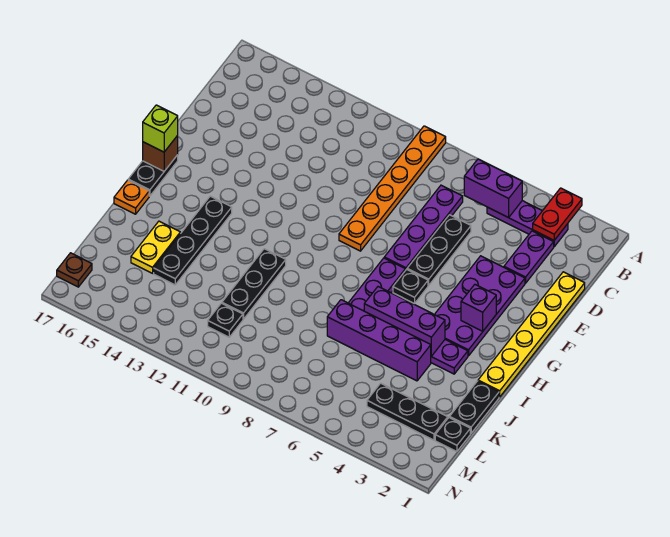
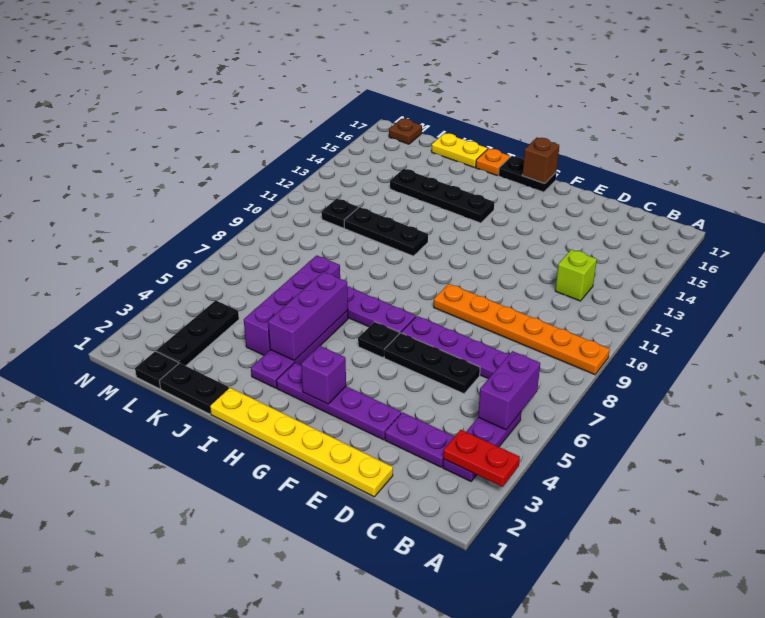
purple 2x4 plate [434,256,525,356] -> purple 1x4 plate [277,363,401,440]
lime 1x1 brick [143,105,178,152] -> lime 1x1 brick moved to [555,249,597,301]
yellow 1x2 plate [131,221,180,273] -> yellow 1x2 plate moved to [432,133,487,168]

